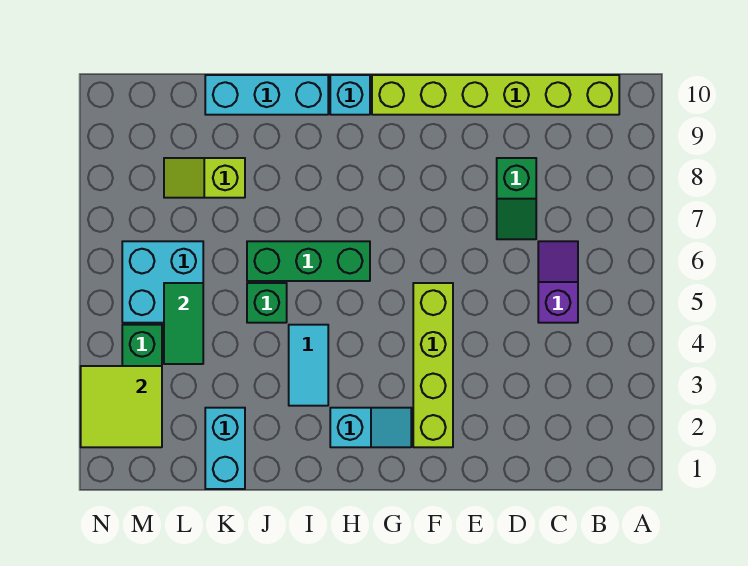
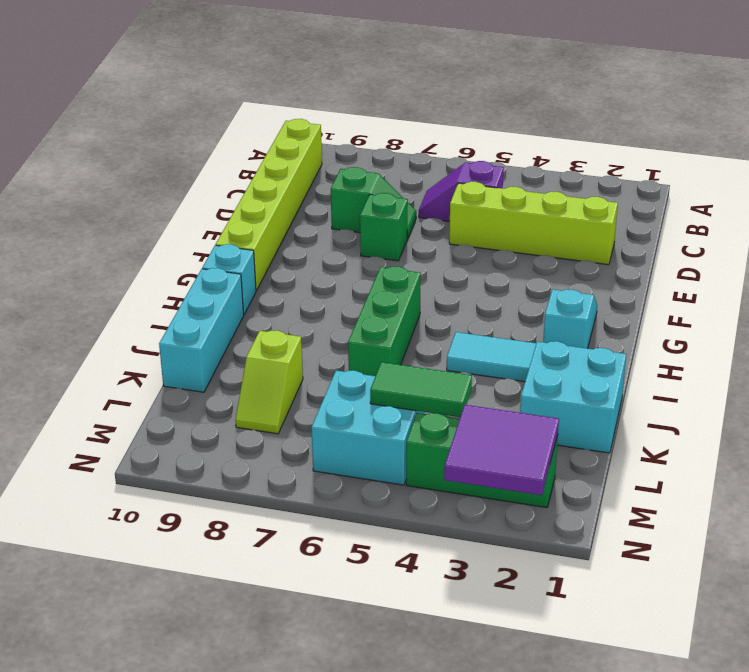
lime 1x4 brick [413,283,453,447] -> lime 1x4 brick moved to [449,182,618,265]
green 1x1 brick [247,283,287,323] -> green 1x1 brick moved to [360,193,408,261]
cyan 1x2 brick [205,408,245,489] -> cyan 2x2 brick [520,341,626,453]
lime 2x2 tile [81,366,162,447] -> purple 2x2 tile [444,405,559,495]

